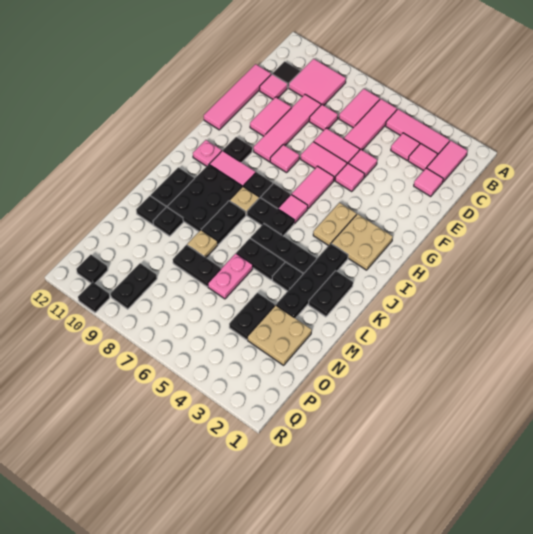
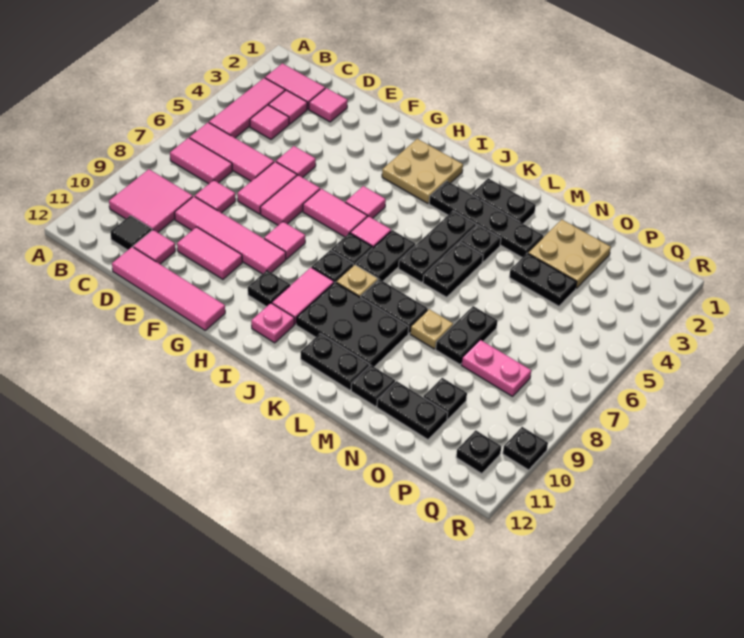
pink 1x1 tile [335,163,364,192] -> pink 1x1 tile moved to [345,186,386,218]
tan 1x2 plate [313,203,356,246] -> none
pink 1x2 plate [208,254,253,299] -> pink 1x2 plate moved to [461,340,531,396]
black 1x1 plate [153,207,183,236] -> black 1x1 plate moved to [423,378,467,420]
black 1x2 plate [111,263,157,309] -> black 1x2 plate moved to [377,381,448,440]

